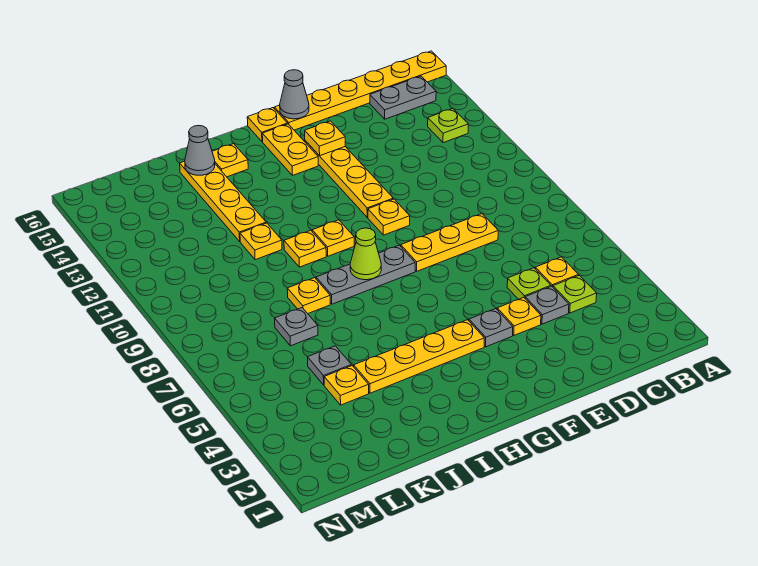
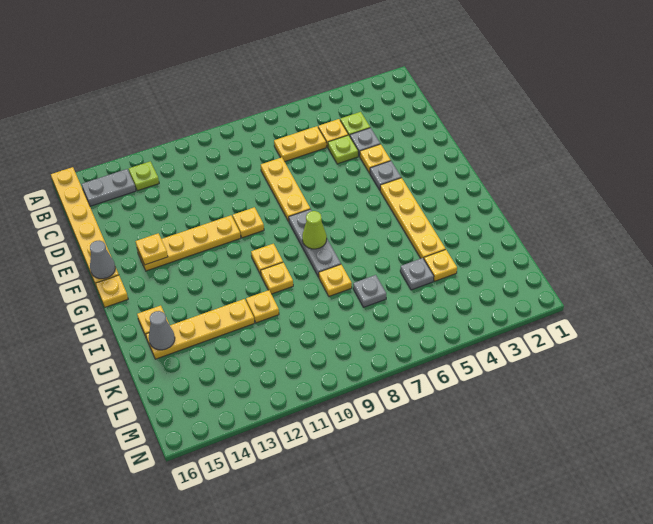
grey 1x2 plate [370,76,436,119] -> grey 1x2 plate turned to [82,169,136,206]
yellow 1x2 plate [262,124,318,175] -> yellow 1x2 plate moved to [274,126,326,162]

